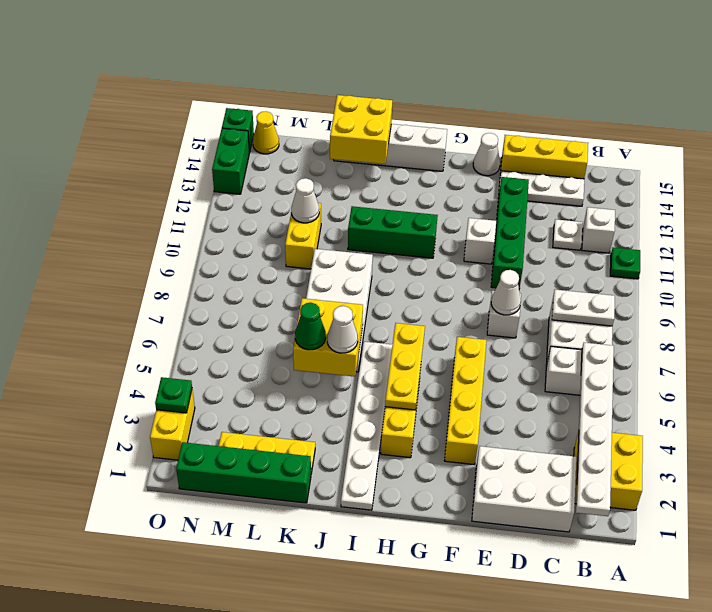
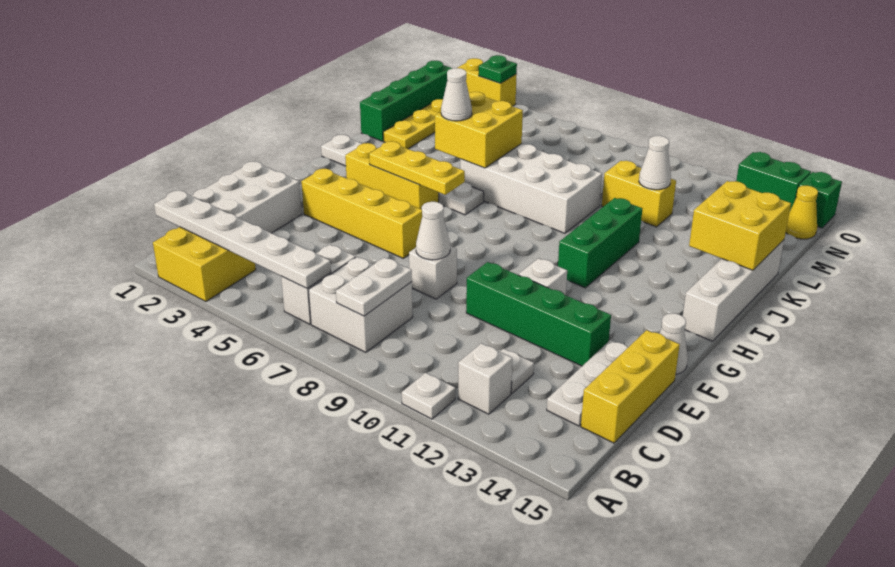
green 1x1 plate [610,248,640,279] -> white 1x1 plate [402,373,455,419]
green 1x1 cone [295,303,326,350] -> none

